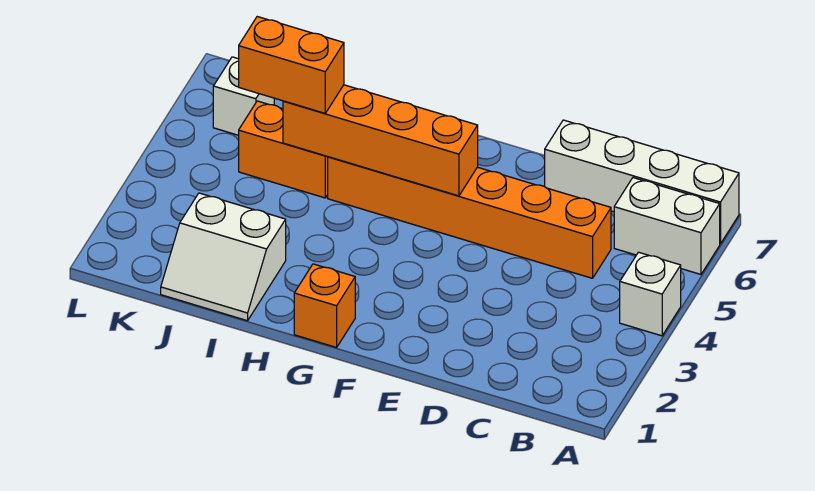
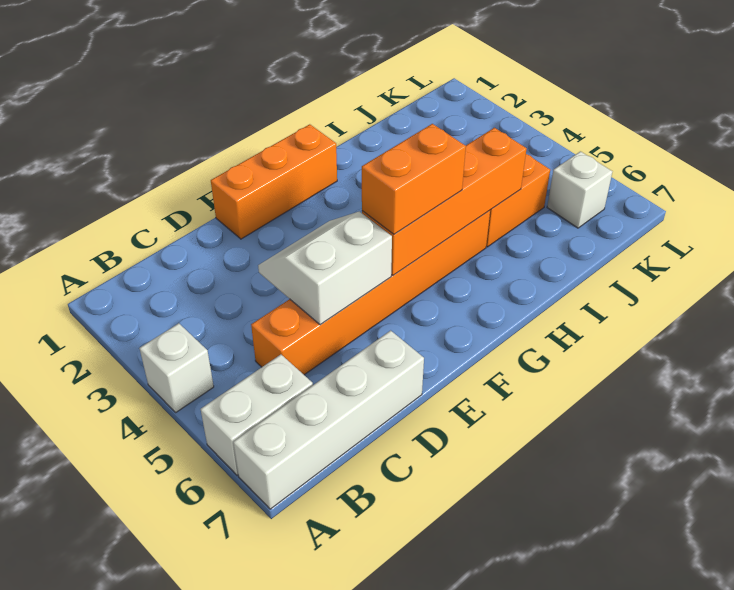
orange 1x1 brick [294,264,355,347] -> orange 1x3 brick [211,124,337,239]
white 2x2 slope [161,193,286,321] -> white 2x2 slope moved to [258,211,392,325]
orange 1x2 brick [239,17,344,113] -> orange 1x2 brick moved to [362,124,466,234]

